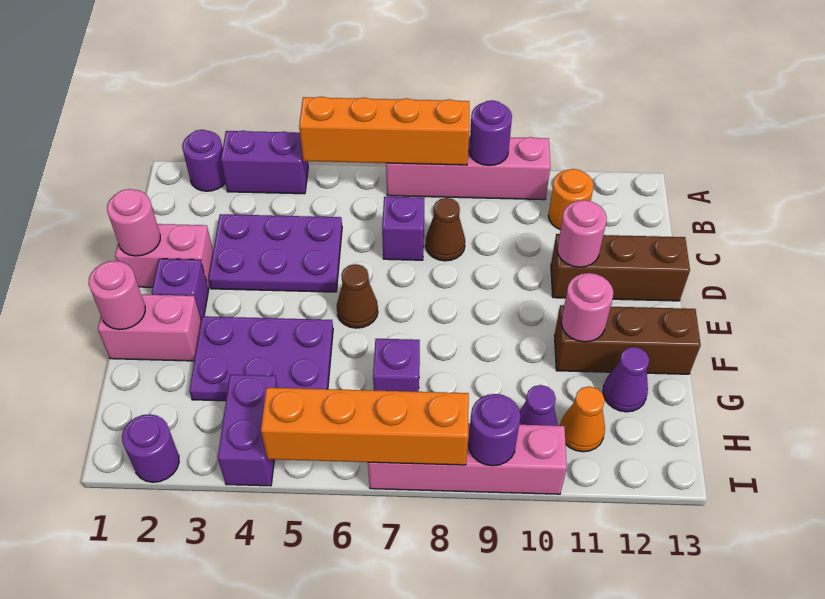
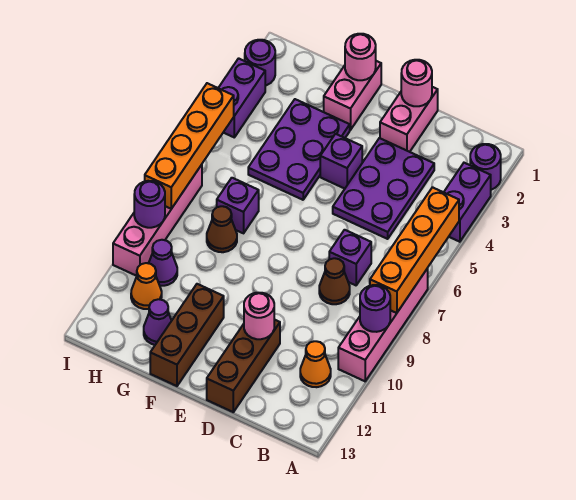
orange 1x1 round brick [548,169,593,230] -> orange 1x1 cone [300,341,331,387]
purple 1x1 brick [152,259,209,319] -> purple 1x1 brick moved to [320,134,362,189]
brown 1x1 cone [337,264,378,328] -> brown 1x1 cone moved to [207,206,237,252]
pink 1x1 round brick [561,273,613,342] -> none
purple 1x2 brick [218,375,278,486] -> purple 1x2 brick turned to [219,58,265,137]

